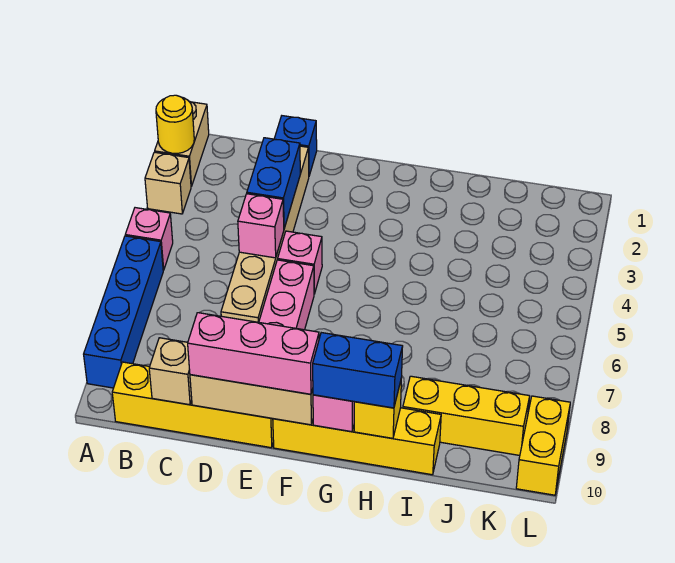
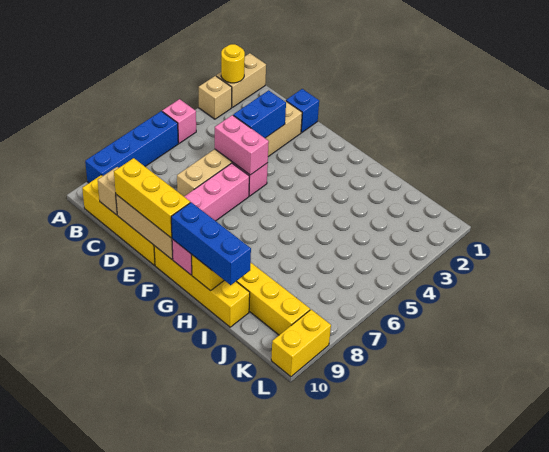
pink 1x1 brick [238,194,284,258] -> pink 1x2 brick [215,115,269,175]
pink 1x3 brick [188,313,319,394] -> yellow 1x3 brick [114,158,190,238]
blue 1x2 brick [313,333,403,408] -> blue 1x3 brick [171,202,251,285]

